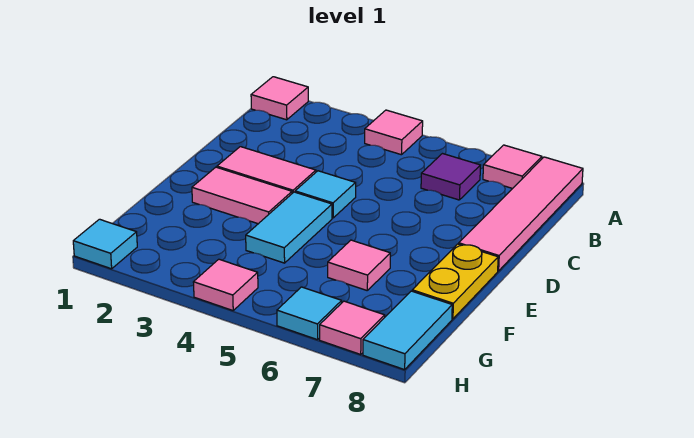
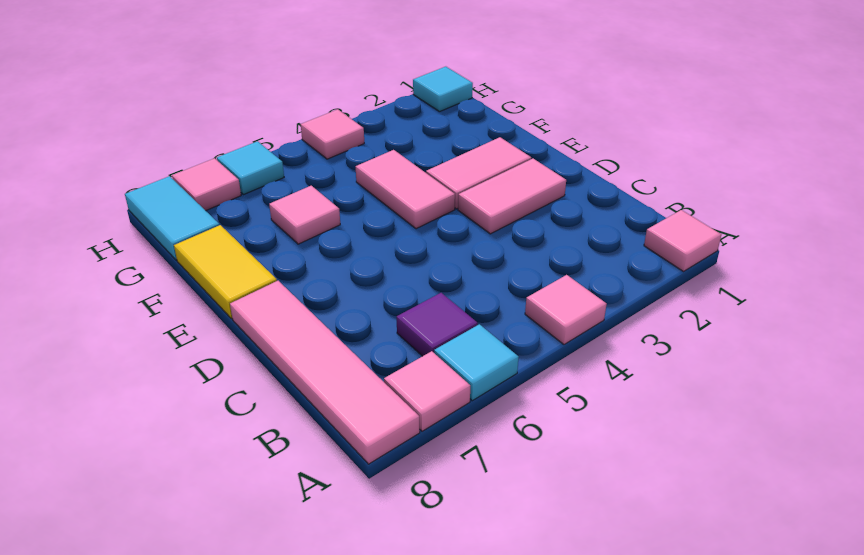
cyan 1x1 tile [295,171,356,218] -> cyan 1x1 tile moved to [434,324,519,401]
cyan 1x2 tile [246,192,332,263] -> pink 1x2 tile [356,150,455,229]
yellow 1x2 plate [412,244,498,319] -> yellow 1x2 tile [174,225,277,319]

